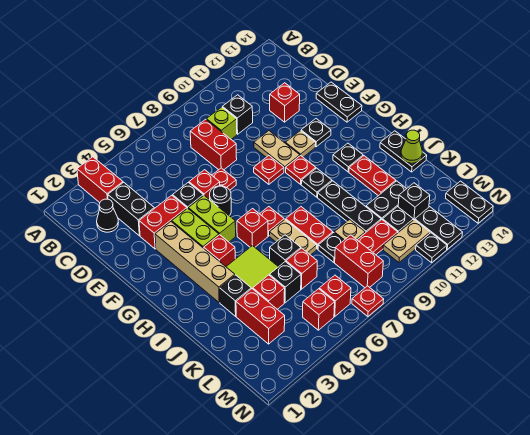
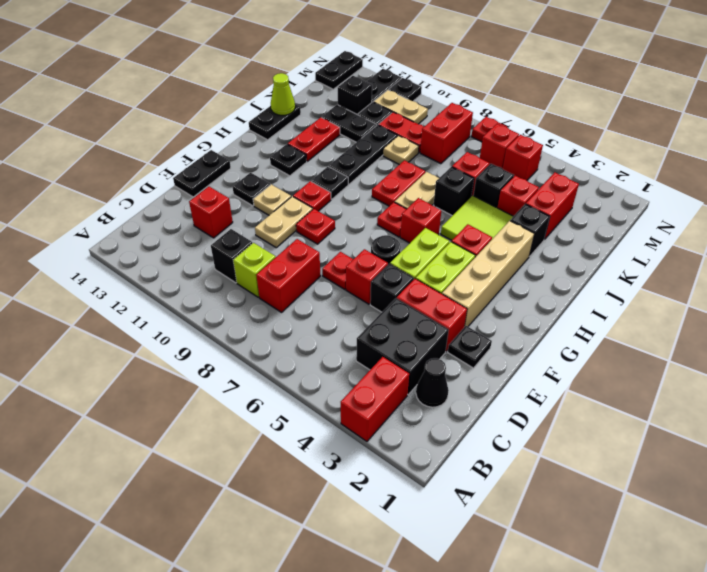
black 1x2 brick [108,182,154,236] -> black 2x2 brick [356,298,449,395]
black 1x1 plate [318,233,344,262] -> black 1x1 plate moved to [448,326,492,368]

